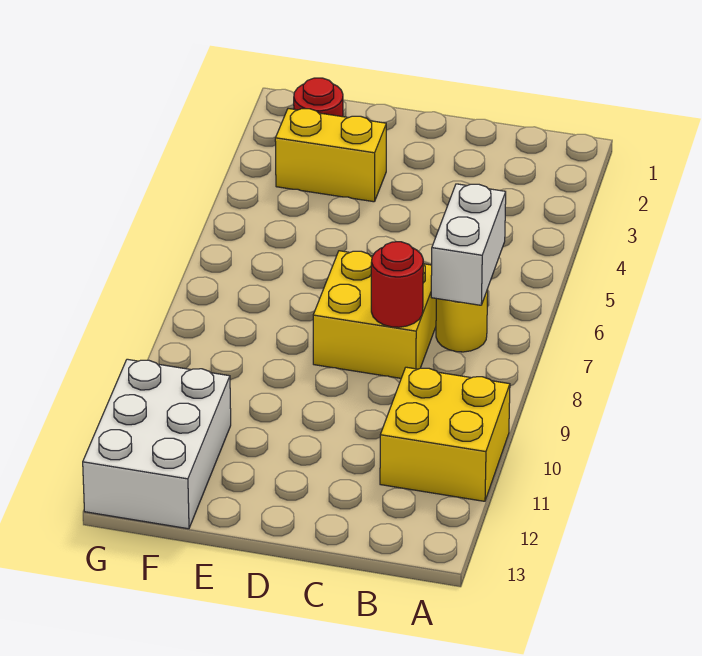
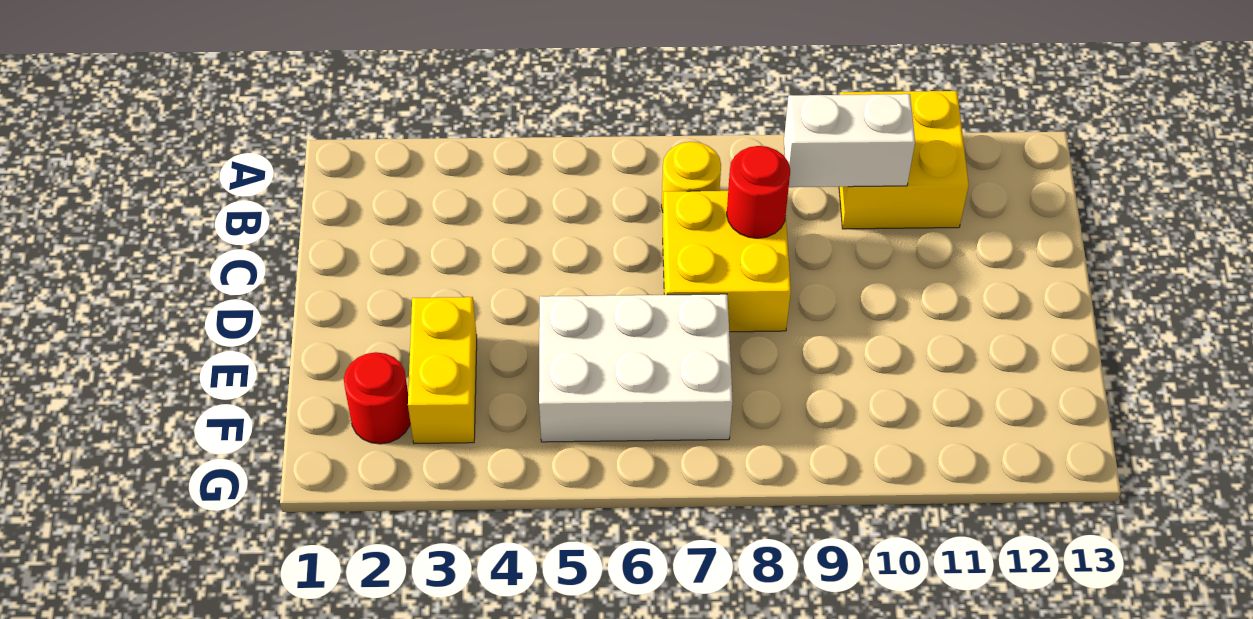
white 1x2 brick [431,184,506,305] -> white 1x2 brick moved to [784,94,915,187]
white 2x3 brick [83,359,231,529] -> white 2x3 brick moved to [539,294,733,442]

